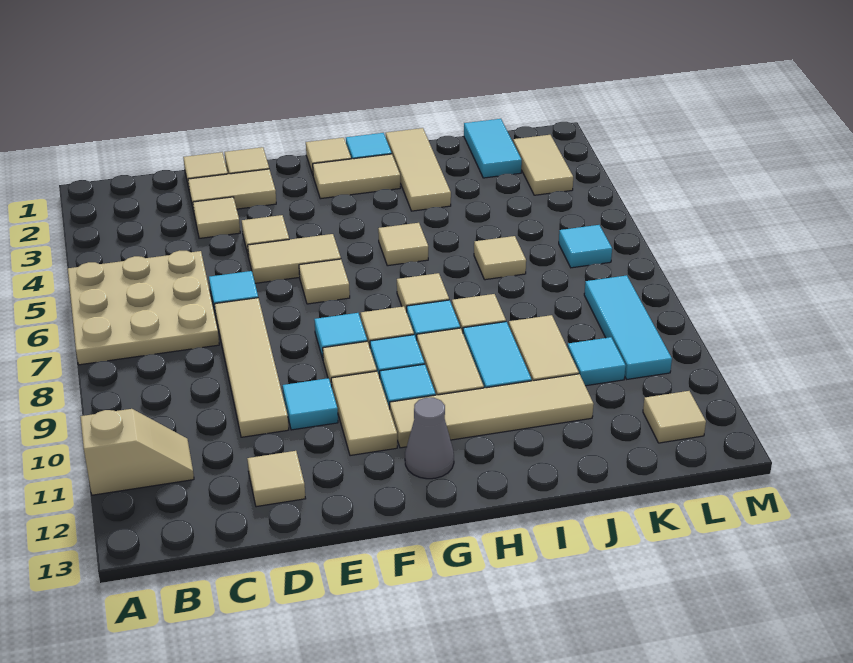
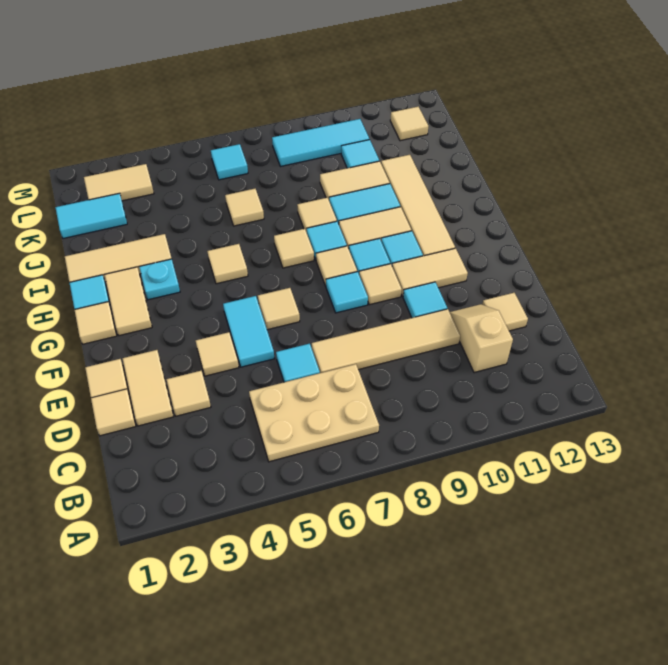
tan 3x3 plate [68,251,219,365] -> tan 2x3 plate [249,364,379,462]
tan 1x2 slope [80,409,194,495] -> tan 1x2 slope moved to [450,304,513,373]
tan 1x2 tile [248,234,341,283] -> cyan 1x2 tile [223,296,274,367]
grey 1x1 cone [405,398,454,479] -> none
none -> cyan 1x1 plate [139,259,180,300]

